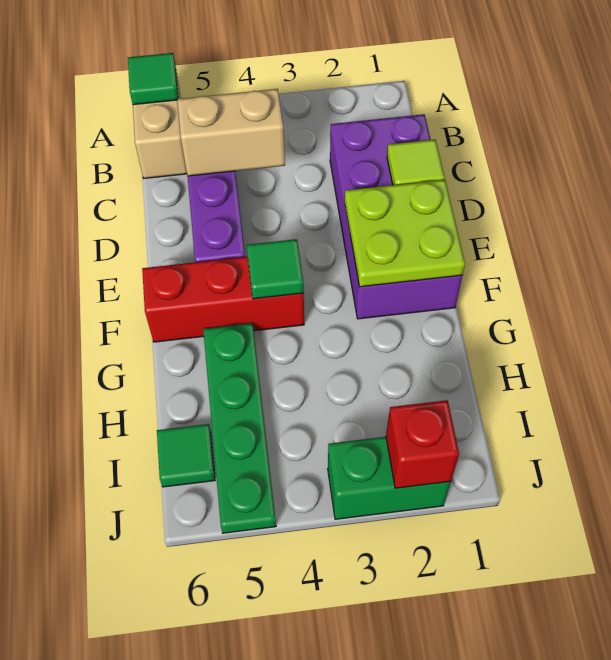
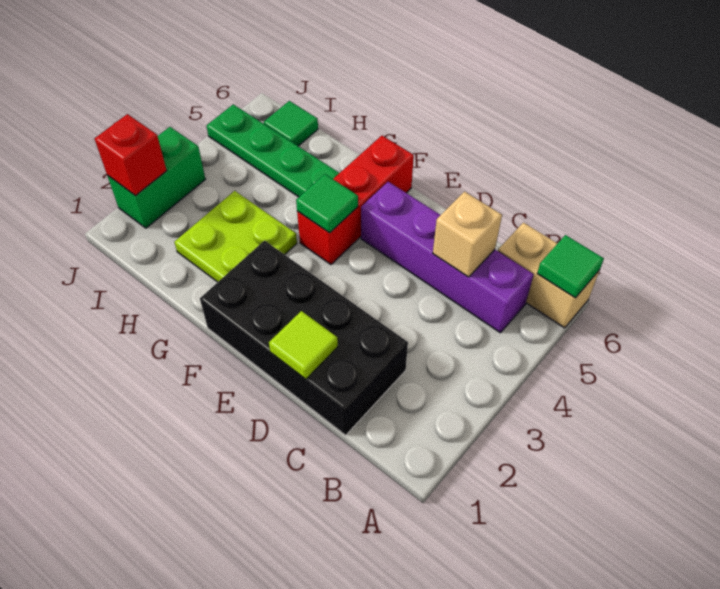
purple 2x4 brick [330,114,462,319] -> black 2x4 brick [200,240,408,435]
tan 1x2 brick [177,89,285,176] -> tan 1x1 brick [433,192,502,277]
lime 2x2 plate [345,180,465,287] -> lime 2x2 plate moved to [174,191,297,282]

